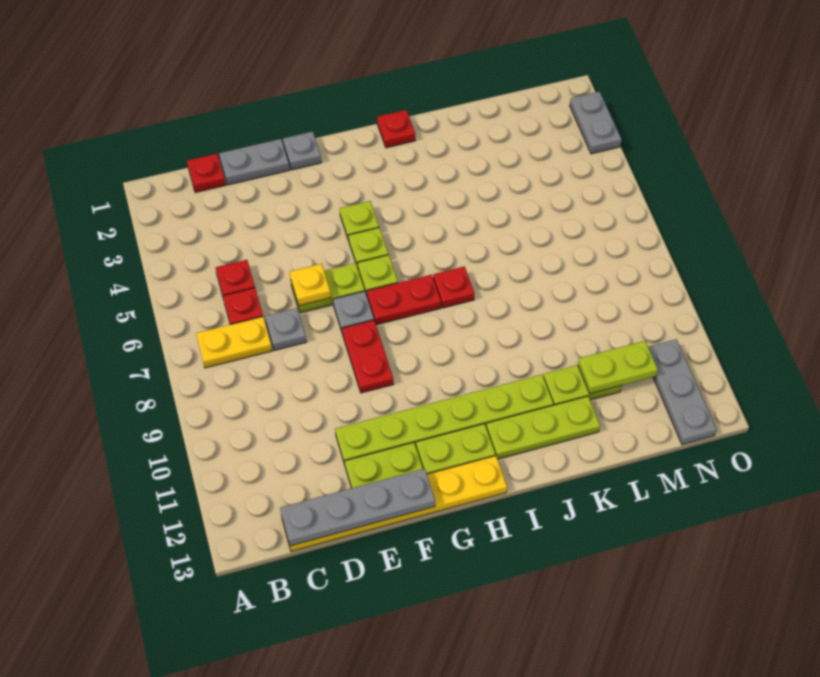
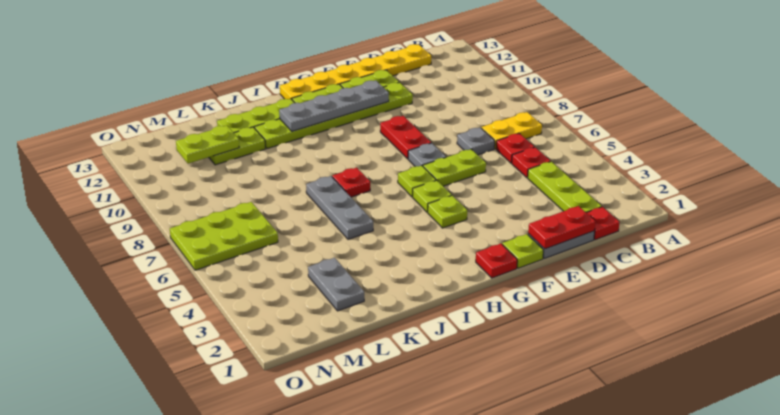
none -> lime 1x3 plate [528,162,602,212]
grey 1x4 plate [280,469,435,546] -> grey 1x4 plate moved to [279,80,389,131]
yellow 1x1 plate [290,264,331,306] -> none
grey 1x1 plate [283,132,321,170] -> lime 1x1 plate [502,234,543,268]
red 1x2 plate [367,275,441,325] -> red 1x2 plate moved to [528,206,596,249]
red 1x1 plate [377,110,415,148] -> red 1x1 plate moved to [476,244,517,278]
none -> lime 2x3 plate [170,202,278,270]
grey 1x3 plate [648,339,717,445] -> grey 1x3 plate moved to [306,176,373,239]
grey 1x2 plate [570,92,622,154] -> grey 1x2 plate moved to [308,258,364,311]

